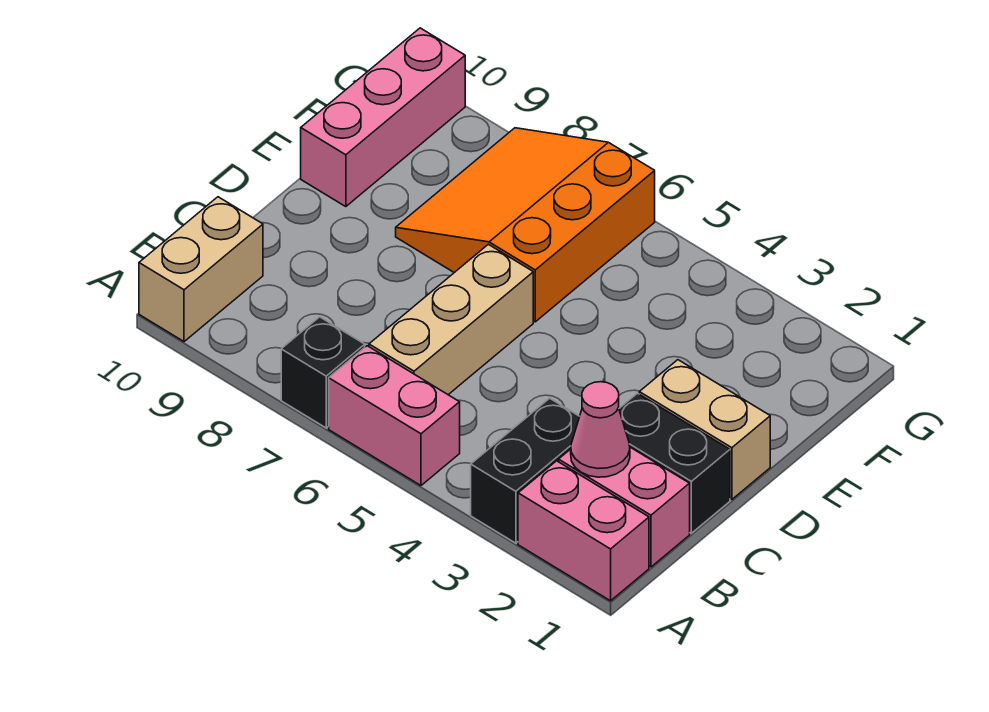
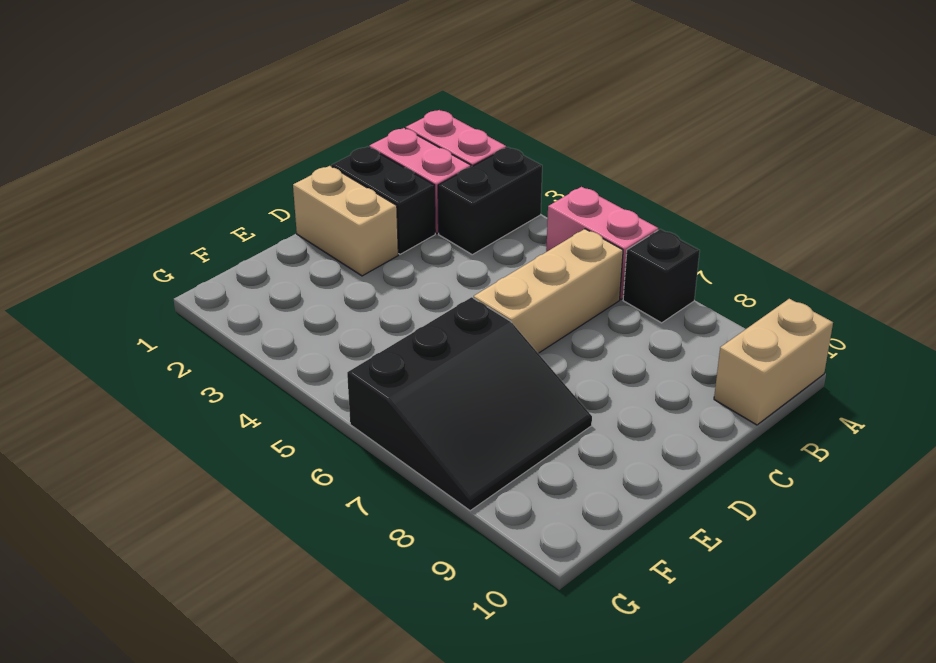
pink 1x1 cone [571,382,630,477] -> none
orange 3x3 slope [396,128,655,322] -> black 3x3 slope [347,297,592,511]
pink 1x3 brick [301,28,465,207] -> none

